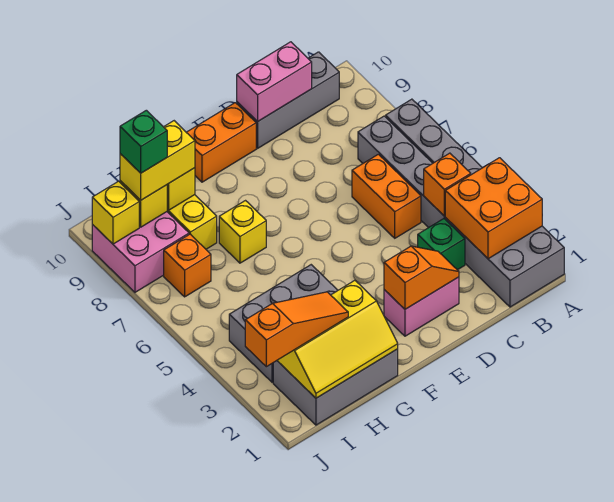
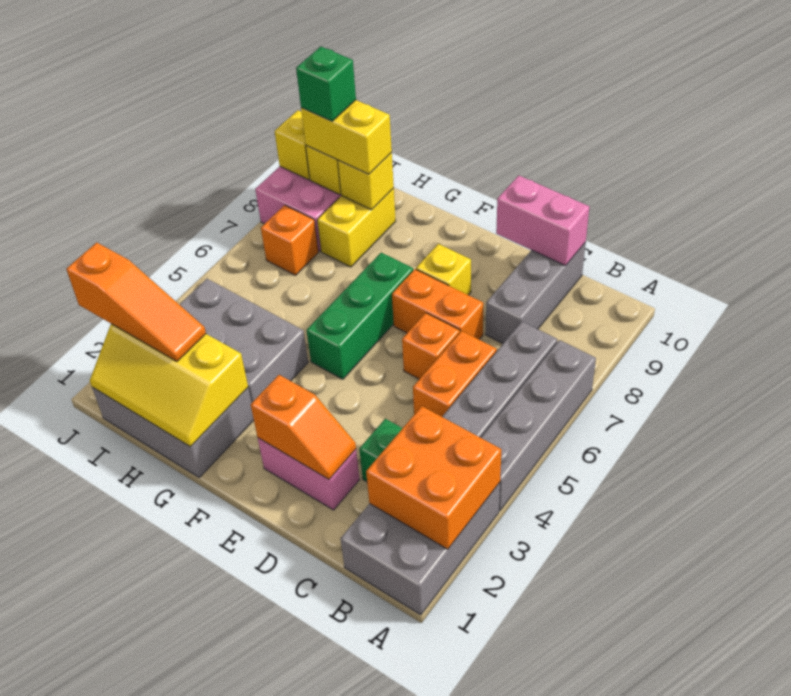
orange 1x1 brick [424,153,471,216] -> orange 1x1 brick moved to [402,313,460,379]
grey 1x3 brick [237,52,339,148] -> grey 1x3 brick turned to [486,242,586,343]
orange 1x2 brick [186,103,256,182] -> orange 1x2 brick moved to [392,269,483,339]
none -> green 1x3 brick [306,253,413,379]
yellow 1x1 brick [219,201,266,263] -> yellow 1x1 brick moved to [416,244,471,295]

